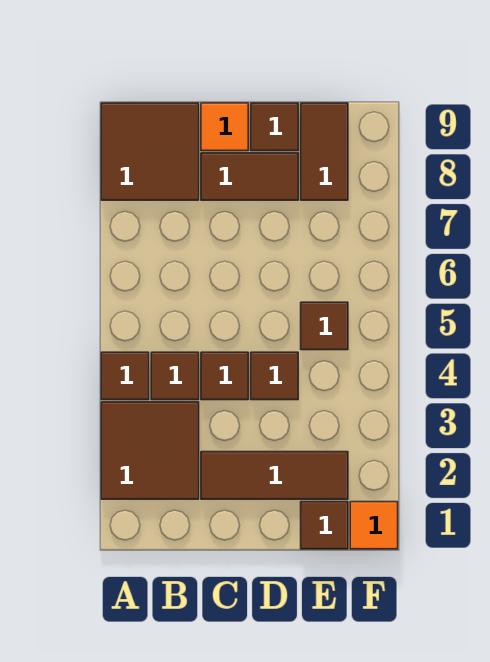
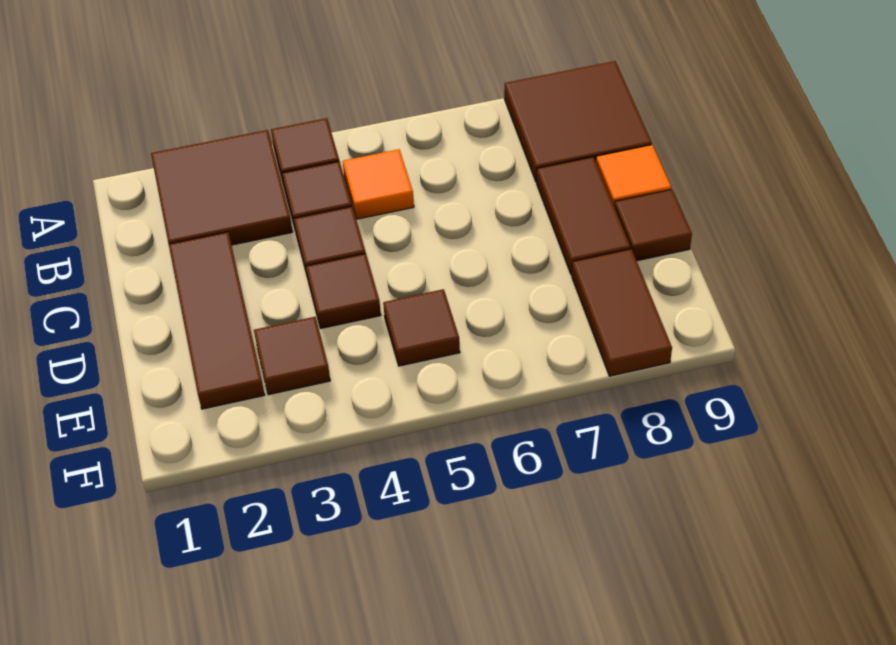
brown 1x1 tile [301,502,348,549] -> brown 1x1 tile moved to [254,317,330,395]
brown 1x2 tile [301,103,348,200] -> brown 1x2 tile turned to [572,249,672,376]
orange 1x1 tile [350,502,398,549] -> orange 1x1 tile moved to [343,149,414,219]

